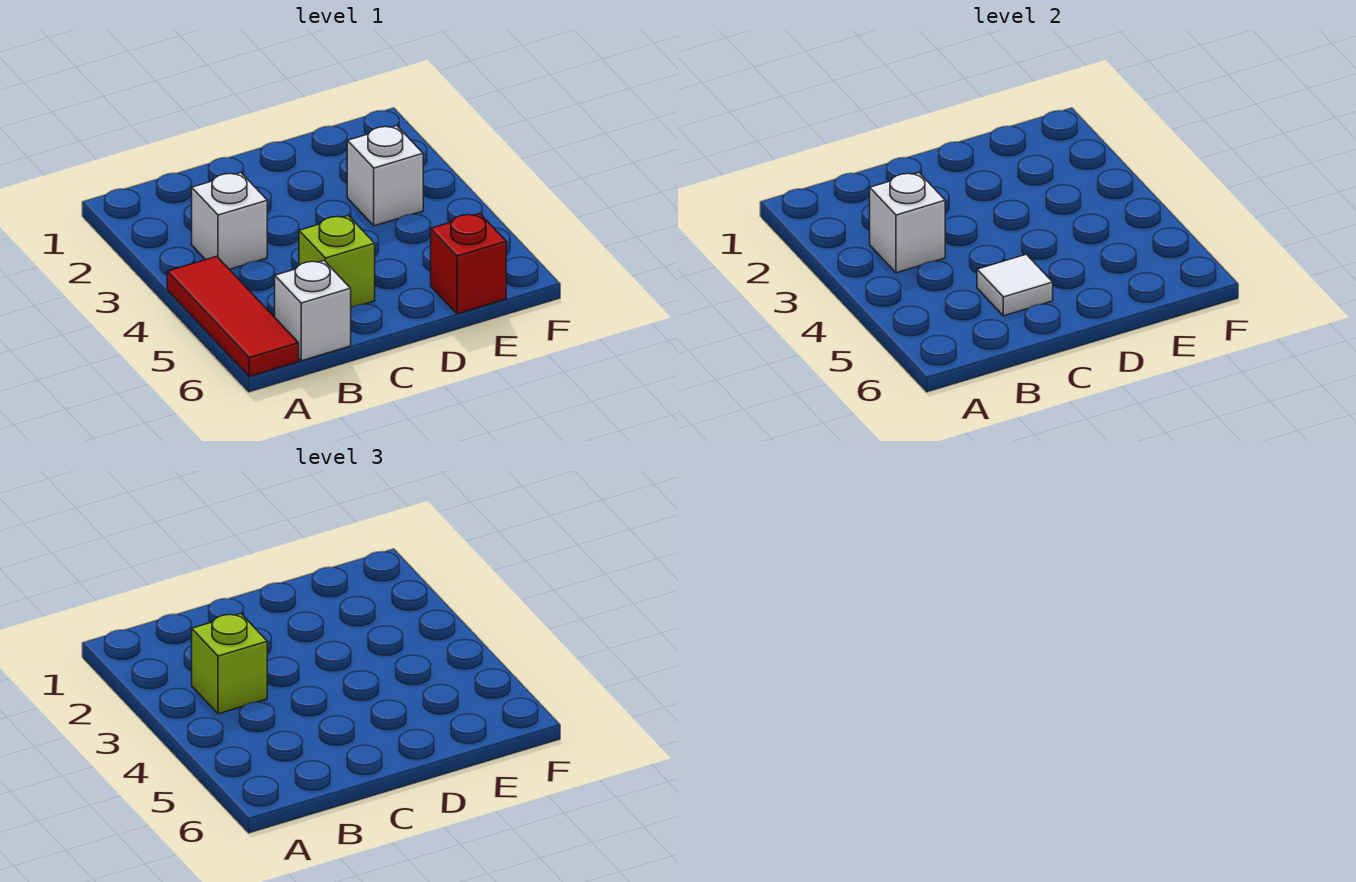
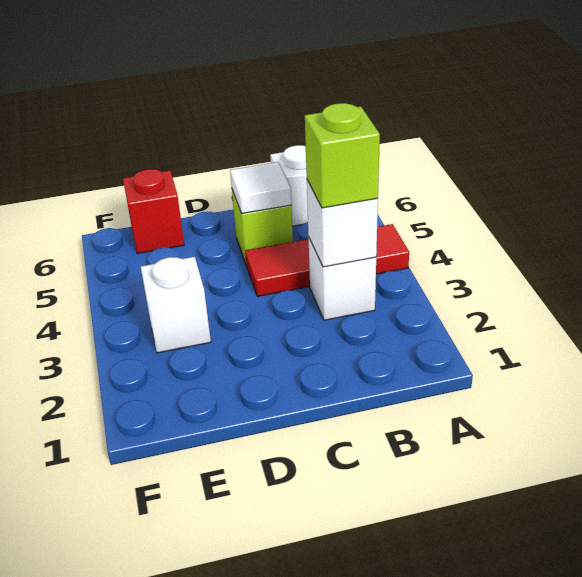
red 1x3 tile [167,256,299,376] -> red 1x3 tile turned to [245,224,409,296]

